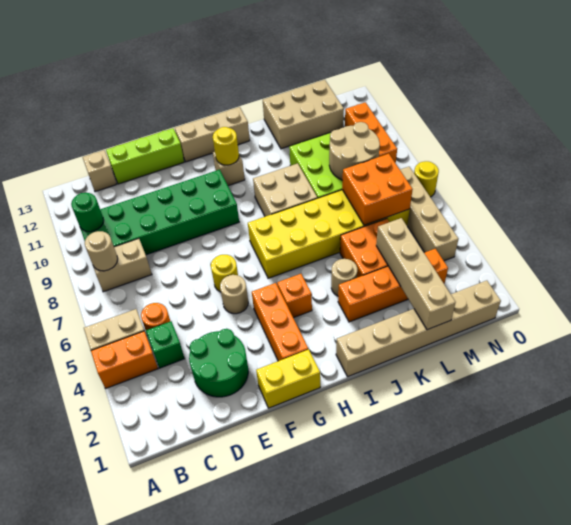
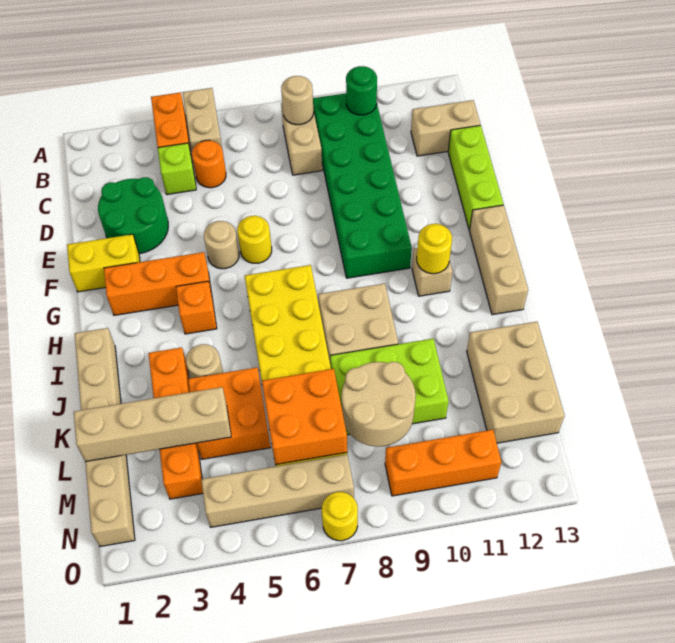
green 1x1 brick [146,321,185,368] -> lime 1x1 brick [158,143,196,195]
tan 1x1 brick [83,150,116,192] -> tan 1x2 brick [411,100,480,156]
yellow 1x2 brick [256,349,320,408] -> yellow 1x2 brick turned to [67,234,140,292]

